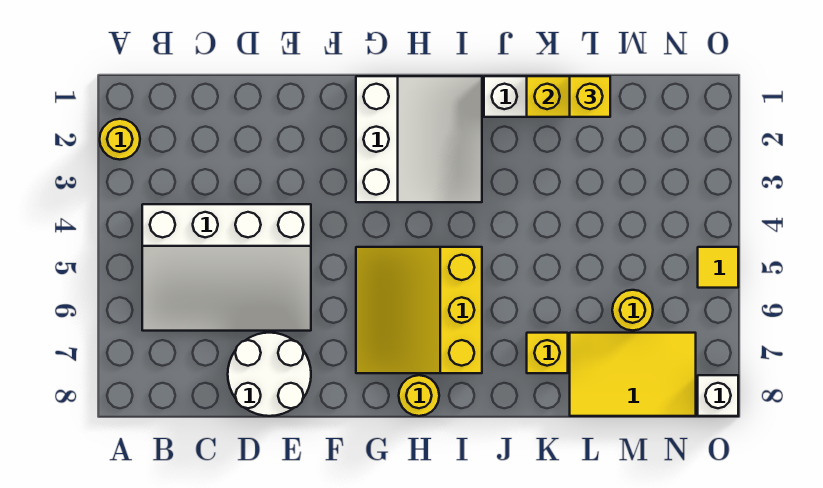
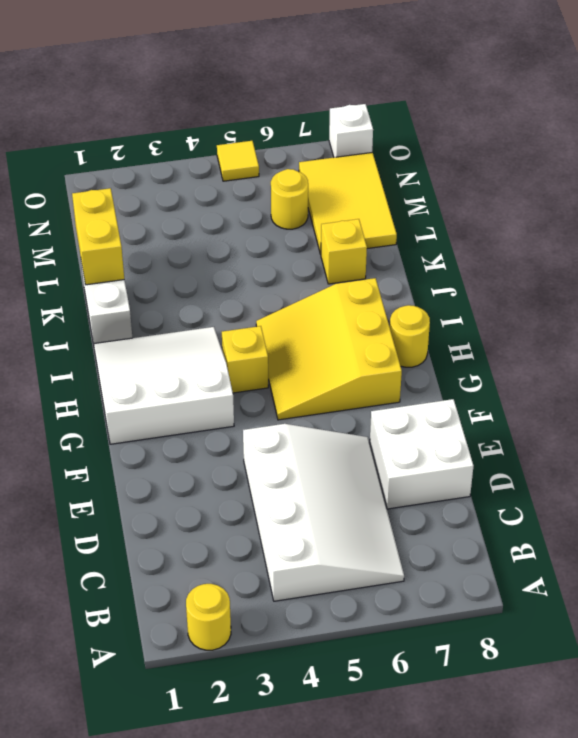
white 2x2 round brick [228,333,311,416] -> white 2x2 brick [370,399,473,509]
yellow 3x3 slope [356,247,482,373] -> yellow 3x3 slope turned to [256,278,402,420]
yellow 1x1 brick [570,76,610,117] -> yellow 1x1 brick moved to [222,326,268,393]

